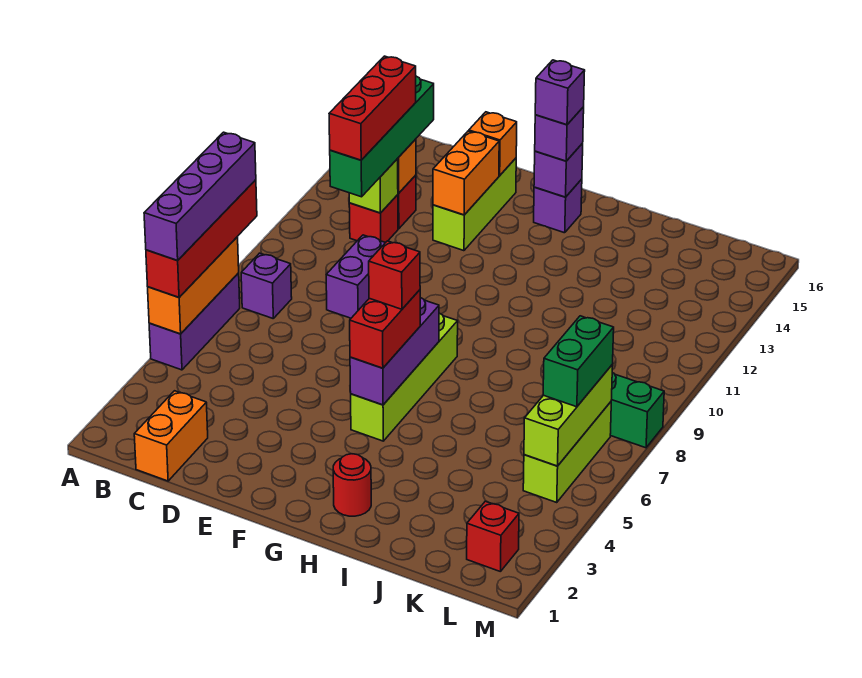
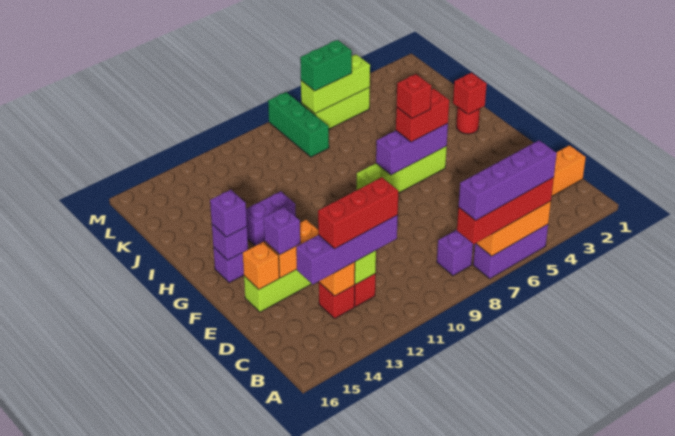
green 1x4 brick [330,76,434,197] -> purple 1x4 brick [296,215,398,284]
purple 1x2 brick [326,235,385,318] -> purple 1x2 brick moved to [246,191,296,246]
purple 1x1 brick [535,60,585,125] -> purple 1x1 brick moved to [264,207,300,255]
red 1x1 brick [467,501,519,572] -> red 1x1 brick moved to [453,73,487,114]

